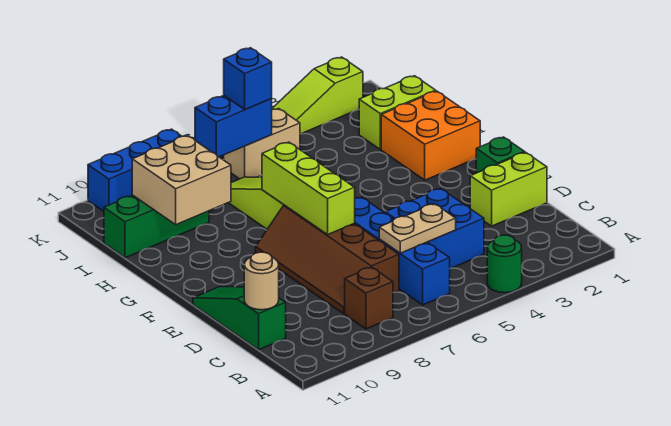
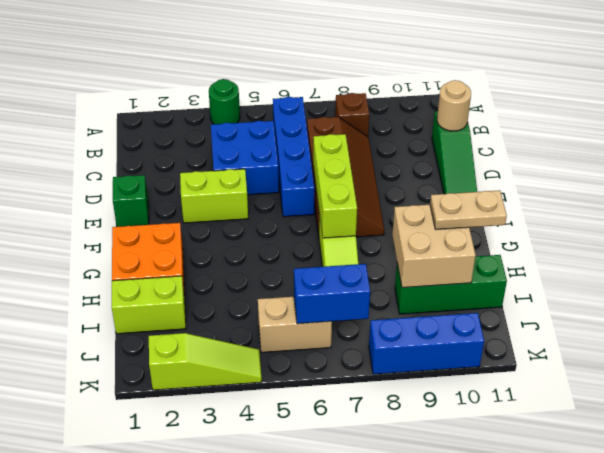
tan 1x2 plate [379,204,456,253] -> tan 1x2 plate moved to [430,190,507,229]
lime 1x2 brick [470,152,547,226] -> lime 1x2 brick moved to [180,169,248,223]
blue 1x1 brick [224,48,272,110] -> none

